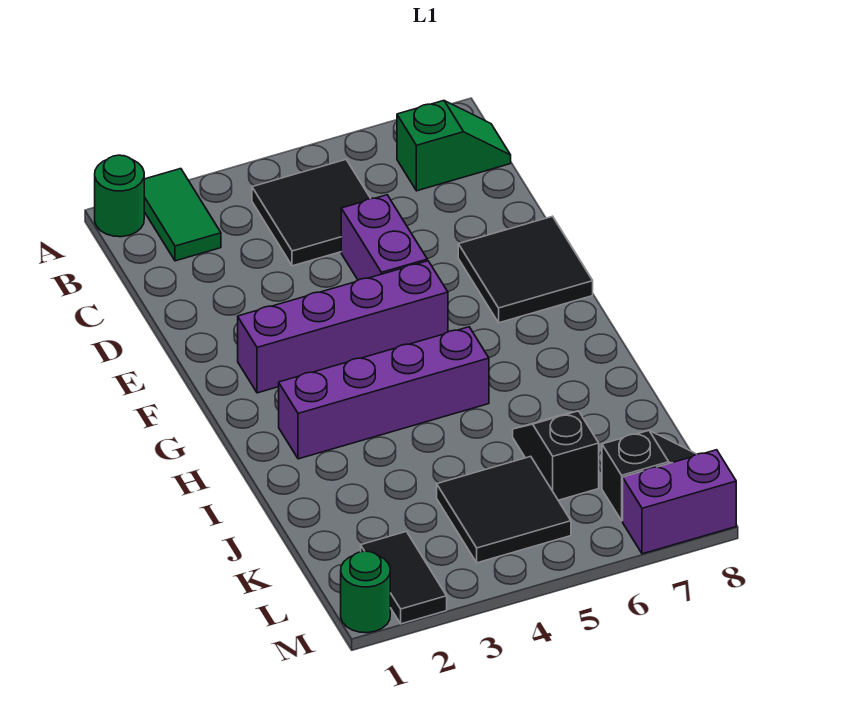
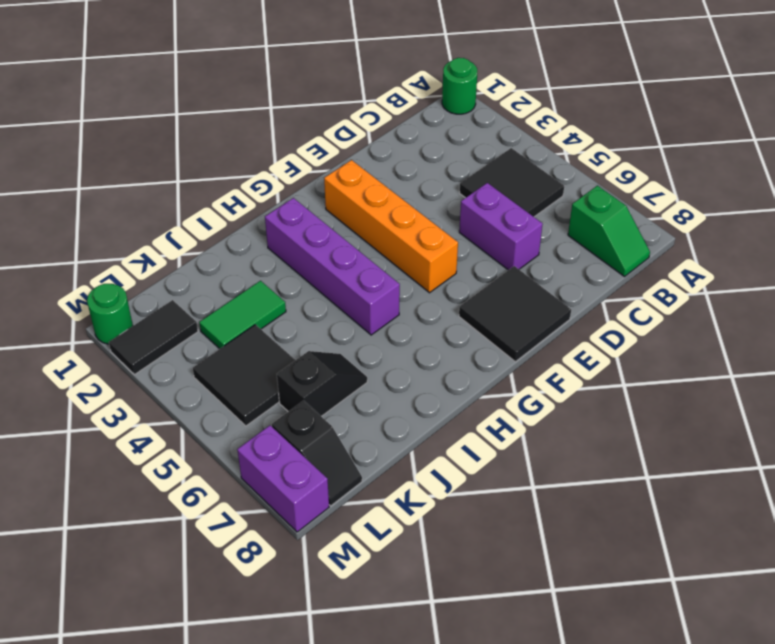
green 1x2 tile [144,169,221,261] -> green 1x2 tile moved to [199,281,286,349]
purple 1x2 brick [341,195,427,280] -> purple 1x2 brick turned to [459,183,543,270]
purple 1x4 brick [238,261,448,393] -> orange 1x4 brick [324,160,458,293]

